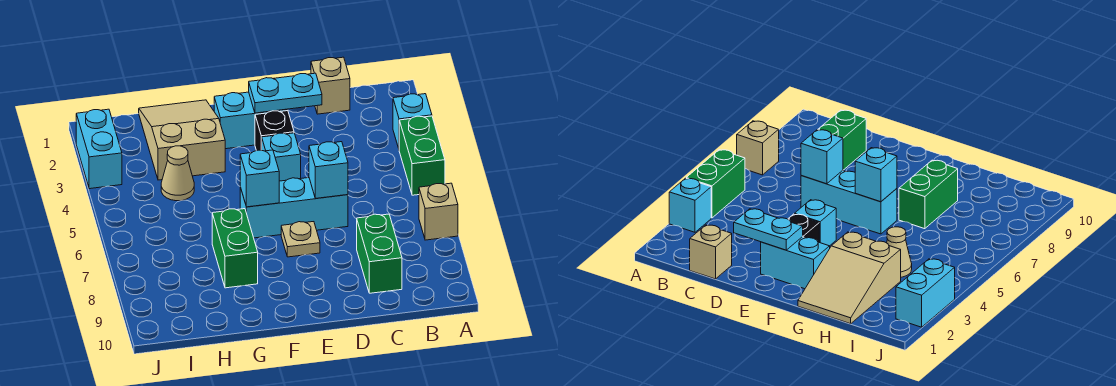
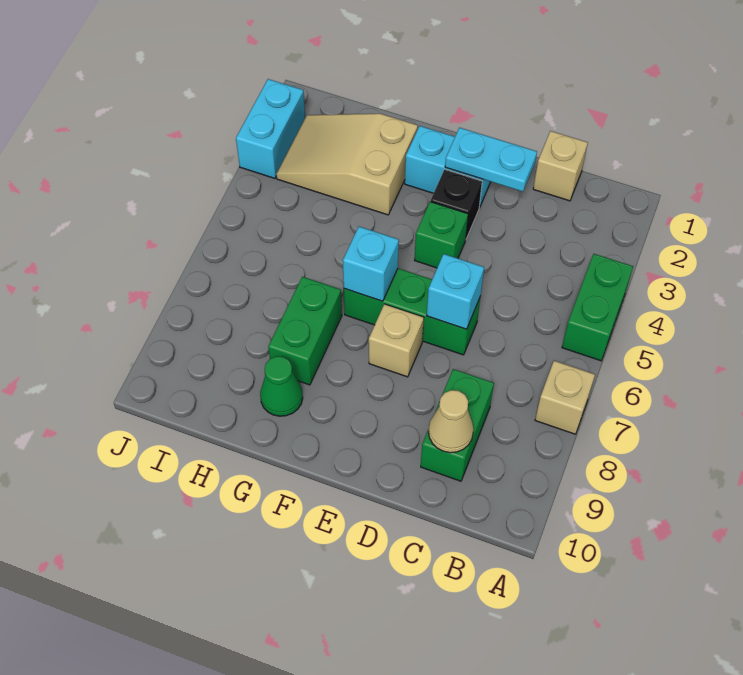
cyan 1x1 brick [393,94,432,148] -> none
cyan 1x3 brick [240,178,348,238] -> green 1x3 brick [344,268,481,355]
cyan 1x1 brick [262,133,301,181] -> green 1x1 brick [415,202,468,268]
tan 1x1 plate [281,222,320,257] -> tan 1x1 brick [369,304,424,377]
tan 2x3 slope [139,100,225,180] -> tan 2x3 slope turned to [276,114,418,215]
none -> green 1x1 cone [260,356,303,416]
tan 1x1 cone [161,146,194,201] -> tan 1x1 cone moved to [429,390,474,453]

